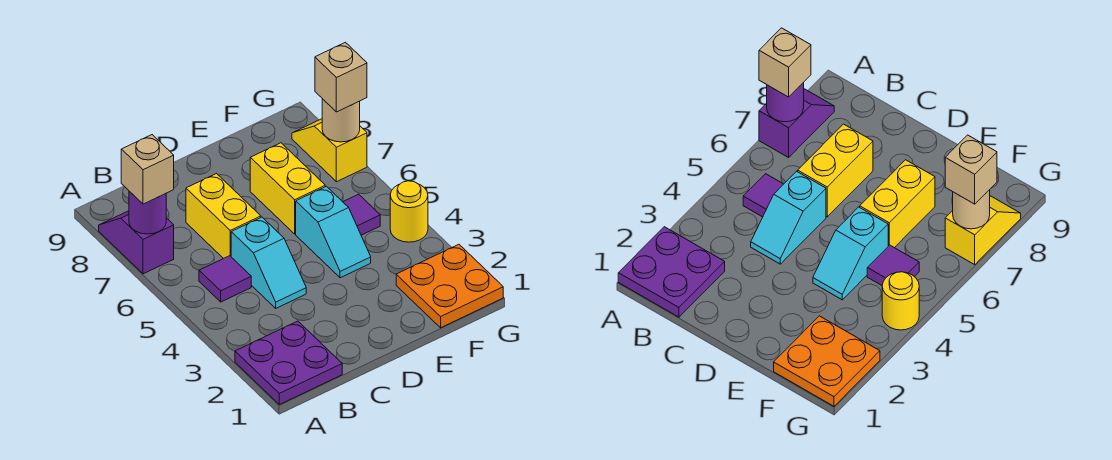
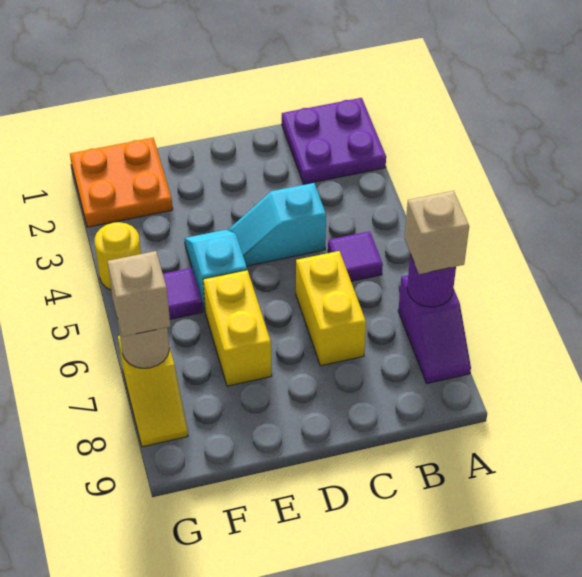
cyan 1x2 slope [231,217,306,308] -> cyan 1x2 slope turned to [229,183,326,266]

